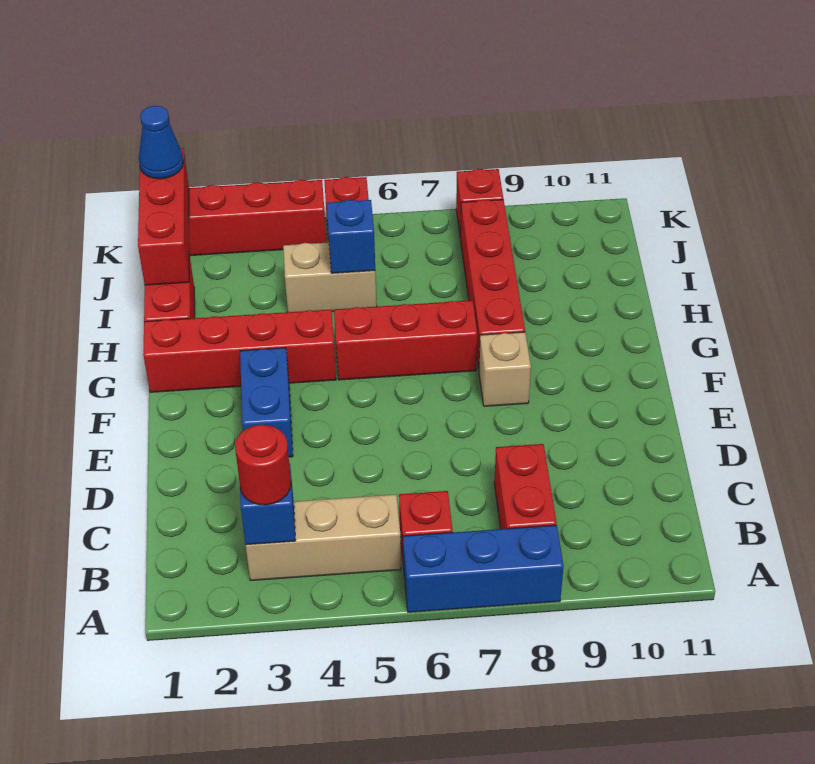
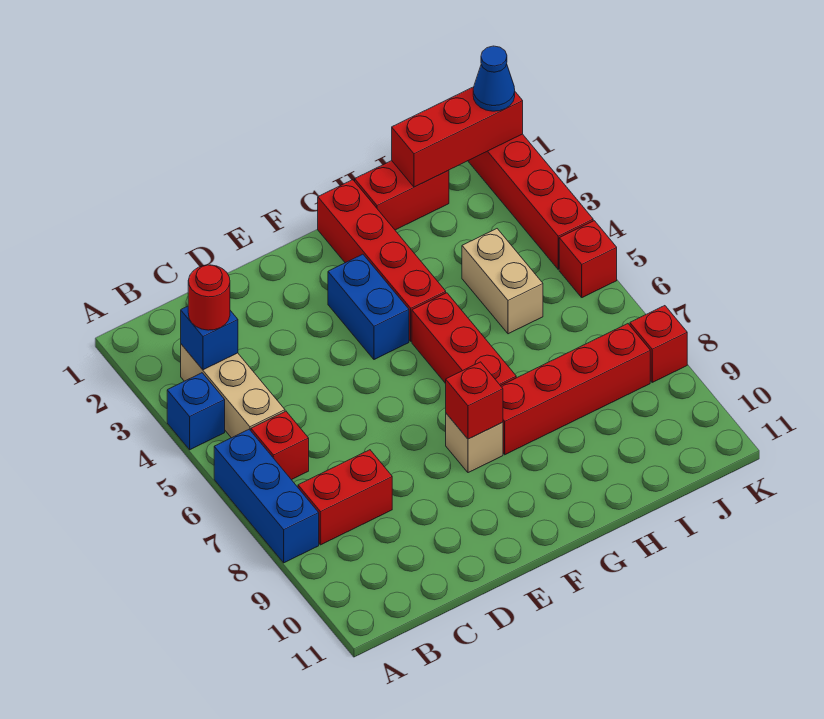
blue 1x2 brick [240,348,293,457] -> blue 1x2 brick turned to [328,254,409,360]
none -> red 1x1 brick [446,362,503,439]
blue 1x1 brick [327,200,375,273] -> blue 1x1 brick moved to [167,373,225,450]

